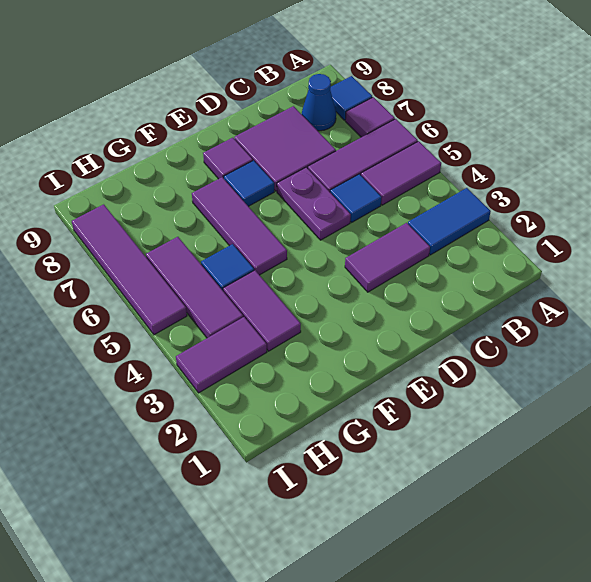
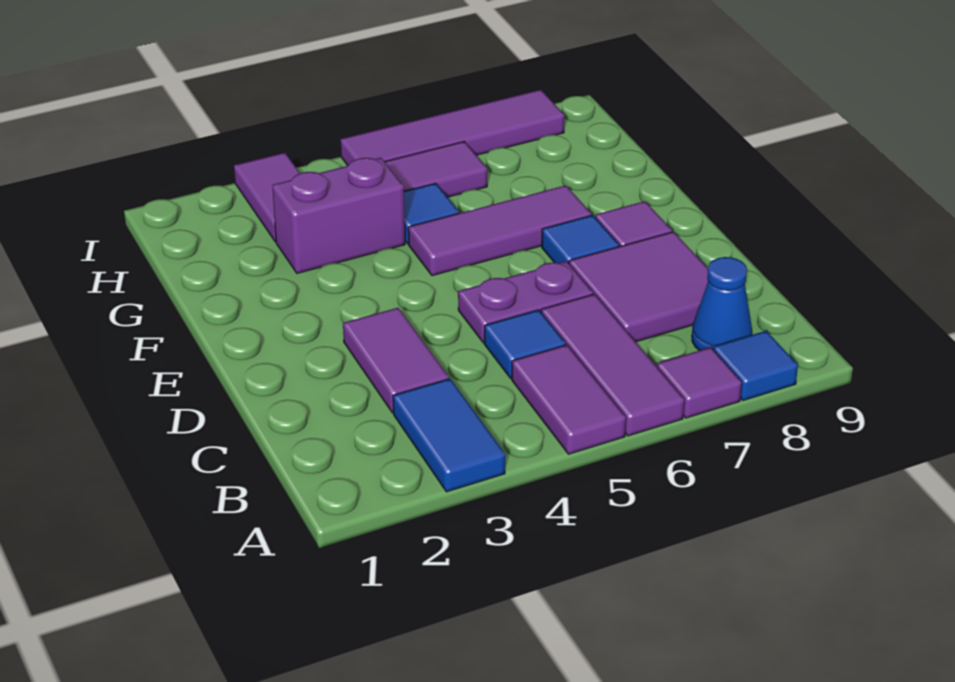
purple 1x2 tile [223,270,301,351] -> purple 1x2 brick [272,158,405,273]

